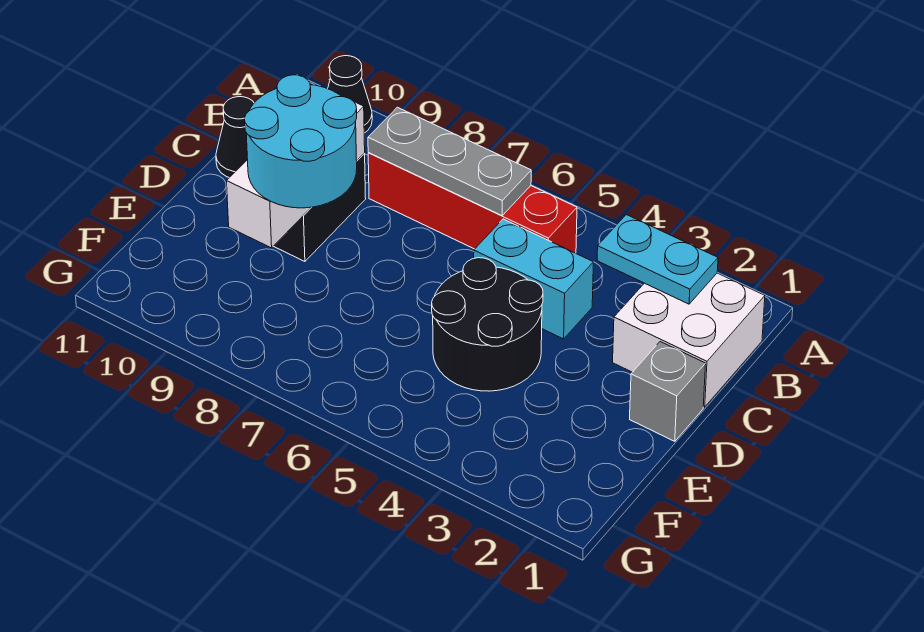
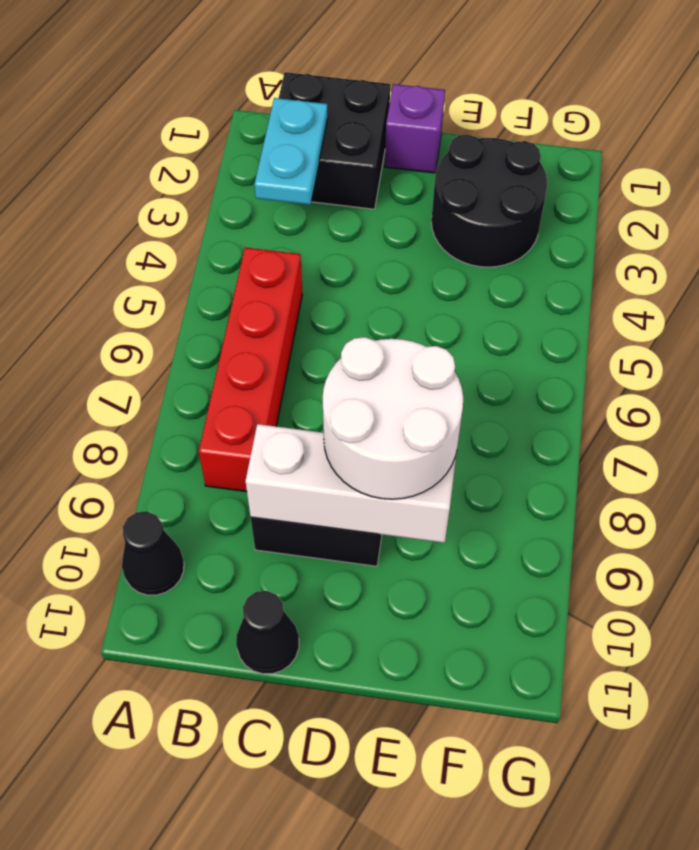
white 2x2 brick [613,273,765,407] -> black 2x2 brick [279,72,390,209]
grey 1x3 plate [368,107,531,215] -> none
cyan 1x2 brick [474,219,593,339] -> none
grey 1x1 brick [630,342,706,441] -> purple 1x1 brick [385,84,445,173]
black 2x2 round brick [432,258,543,391] -> black 2x2 round brick moved to [431,135,547,267]
cyan 2x2 round brick [245,75,357,208] -> white 2x2 round brick [322,337,463,499]

